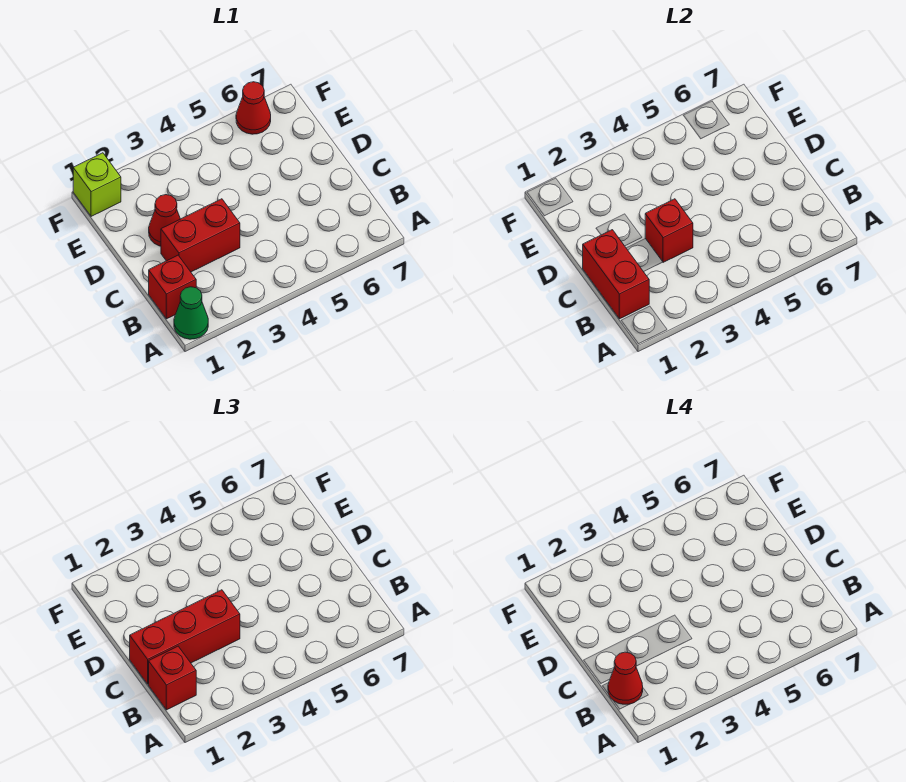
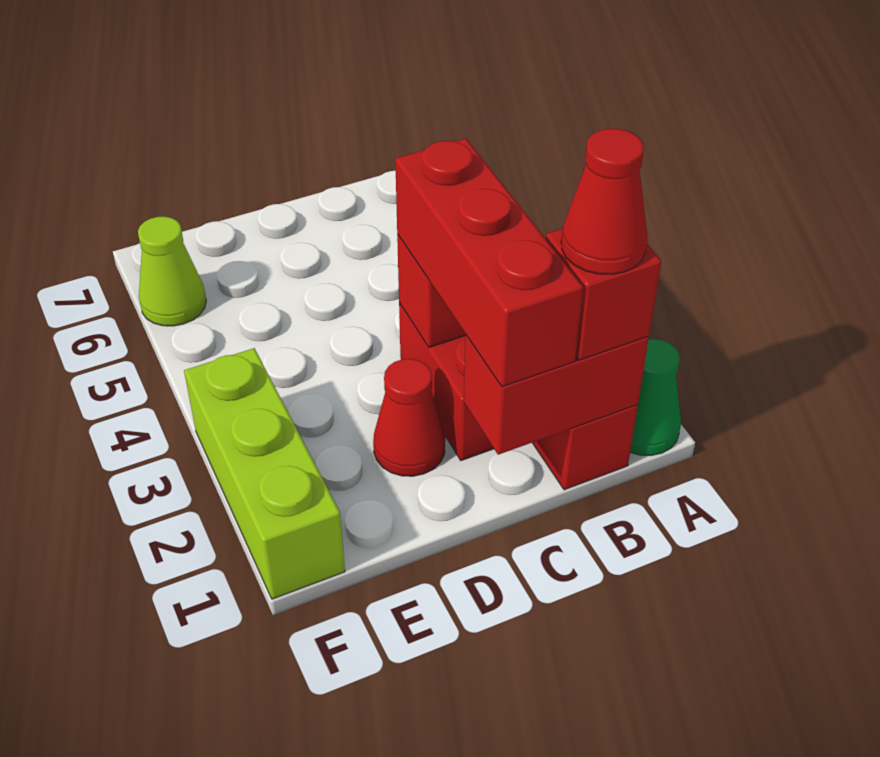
lime 1x1 brick [73,153,121,216] -> lime 1x3 brick [184,348,345,599]
red 1x1 cone [236,82,271,134] -> lime 1x1 cone [138,216,206,326]

